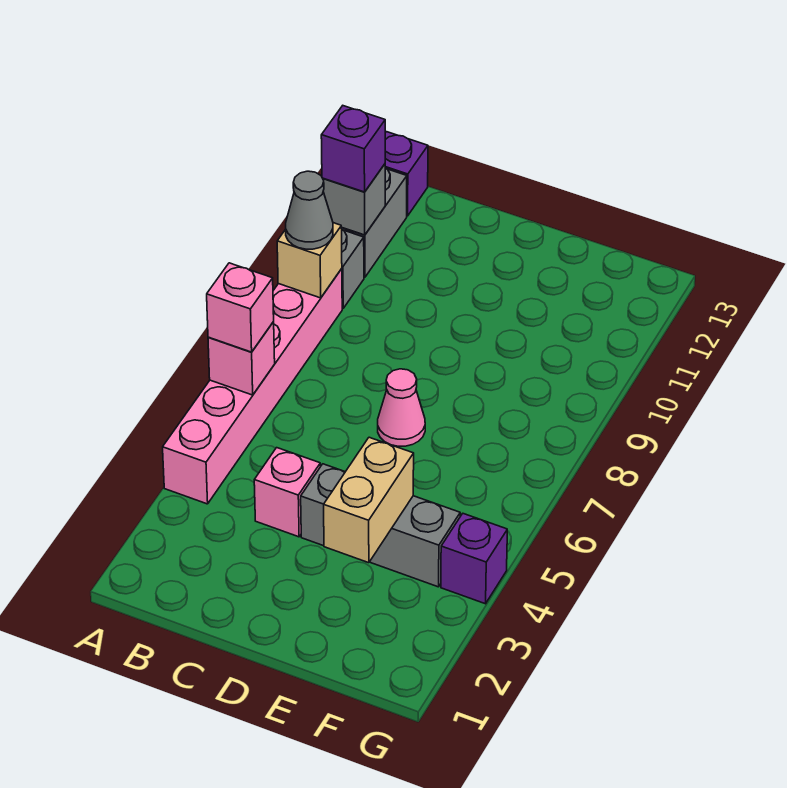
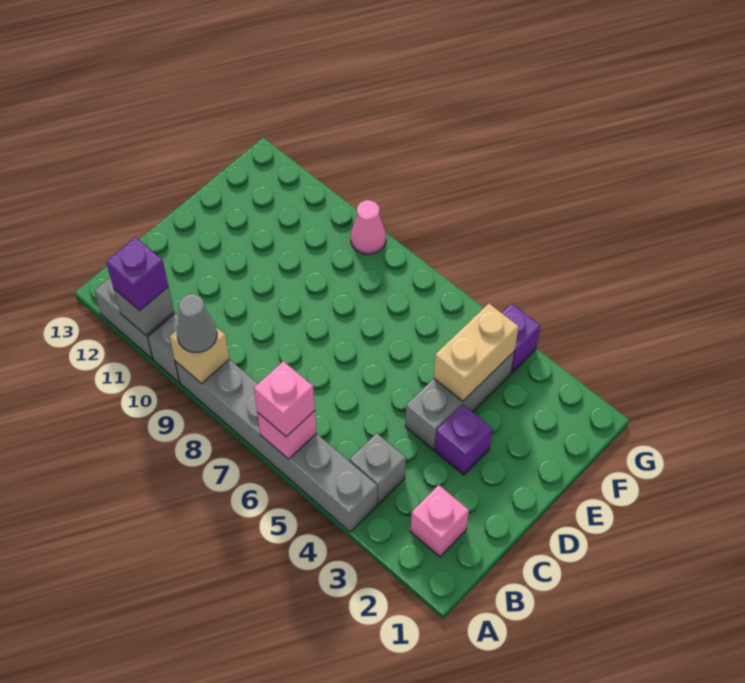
pink 1x6 brick [163,269,342,504] -> grey 1x6 brick [175,359,377,532]
purple 1x1 brick [385,132,428,216] -> purple 1x1 brick moved to [435,405,492,475]
none -> grey 1x1 brick [350,433,406,504]
pink 1x1 brick [254,448,320,537] -> pink 1x1 brick moved to [410,485,469,557]
pink 1x1 cone [378,369,425,446] -> pink 1x1 cone moved to [351,200,386,254]
tan 1x2 brick [324,437,414,563] -> tan 1x2 brick turned to [434,304,519,401]

